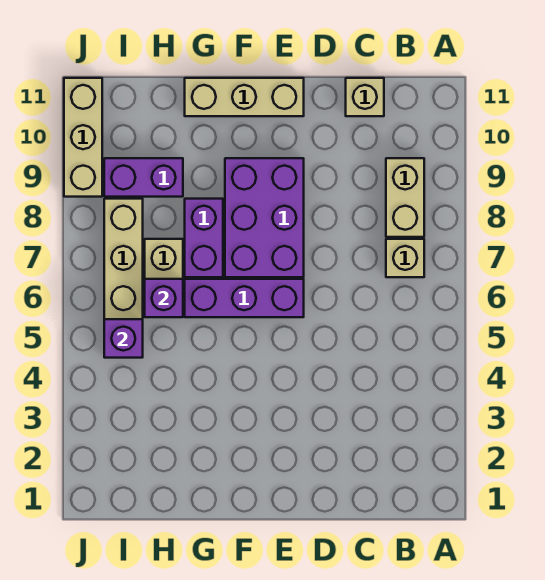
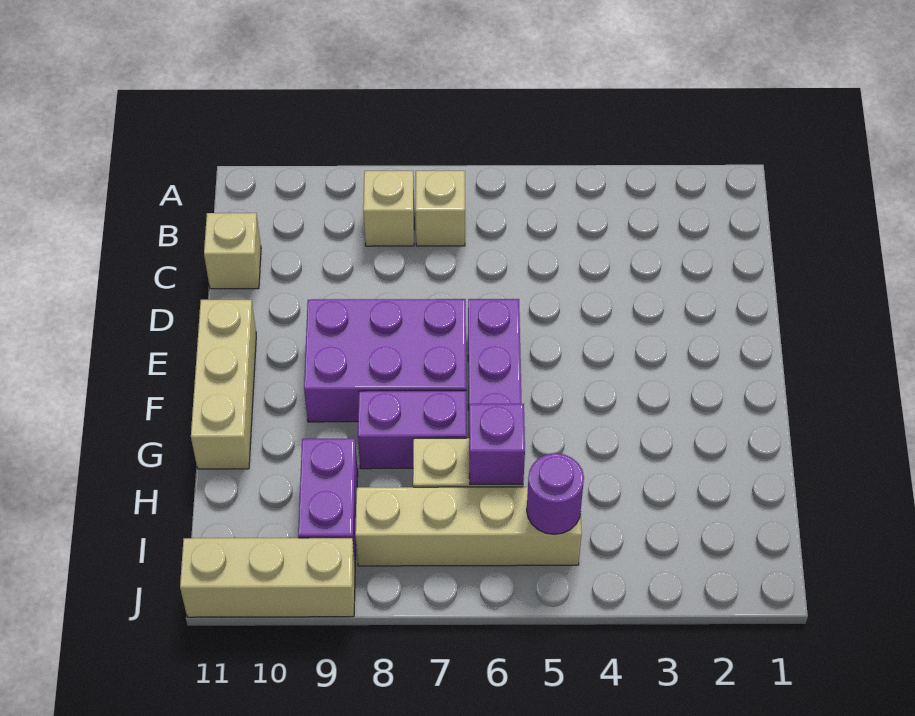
tan 1x2 brick [386,158,424,237] -> tan 1x1 brick [363,171,414,246]
purple 1x1 brick [104,319,143,358] -> purple 1x1 round brick [527,453,584,534]

